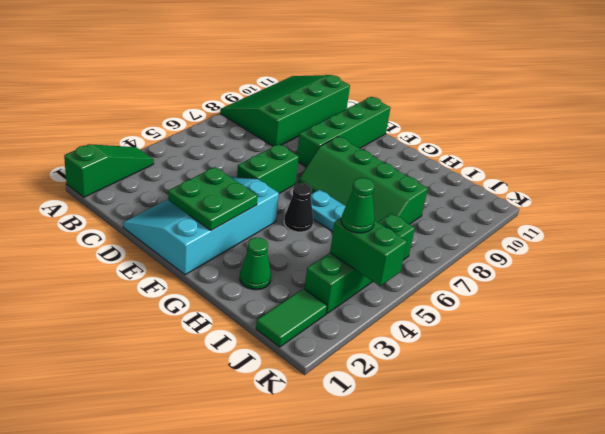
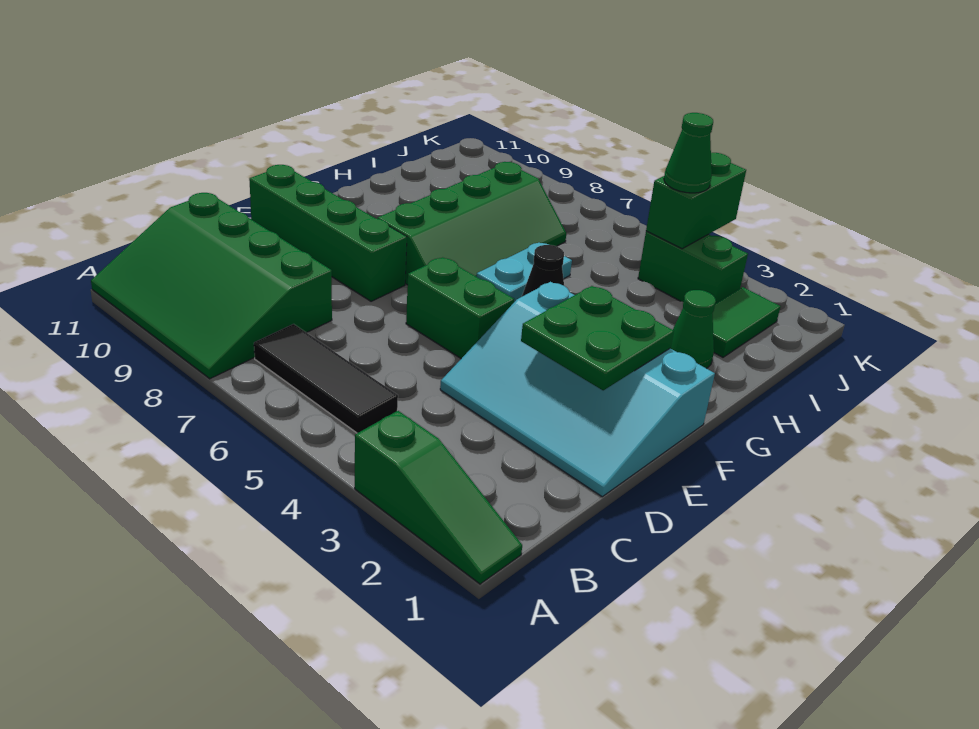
green 1x3 slope [64,144,154,197] -> green 1x3 slope turned to [355,411,522,584]
none -> black 1x3 tile [254,324,398,433]
green 1x2 tile [256,289,327,347] -> green 1x2 tile turned to [713,287,781,357]
green 1x4 brick [304,213,415,314] -> green 1x2 brick [638,231,748,304]

